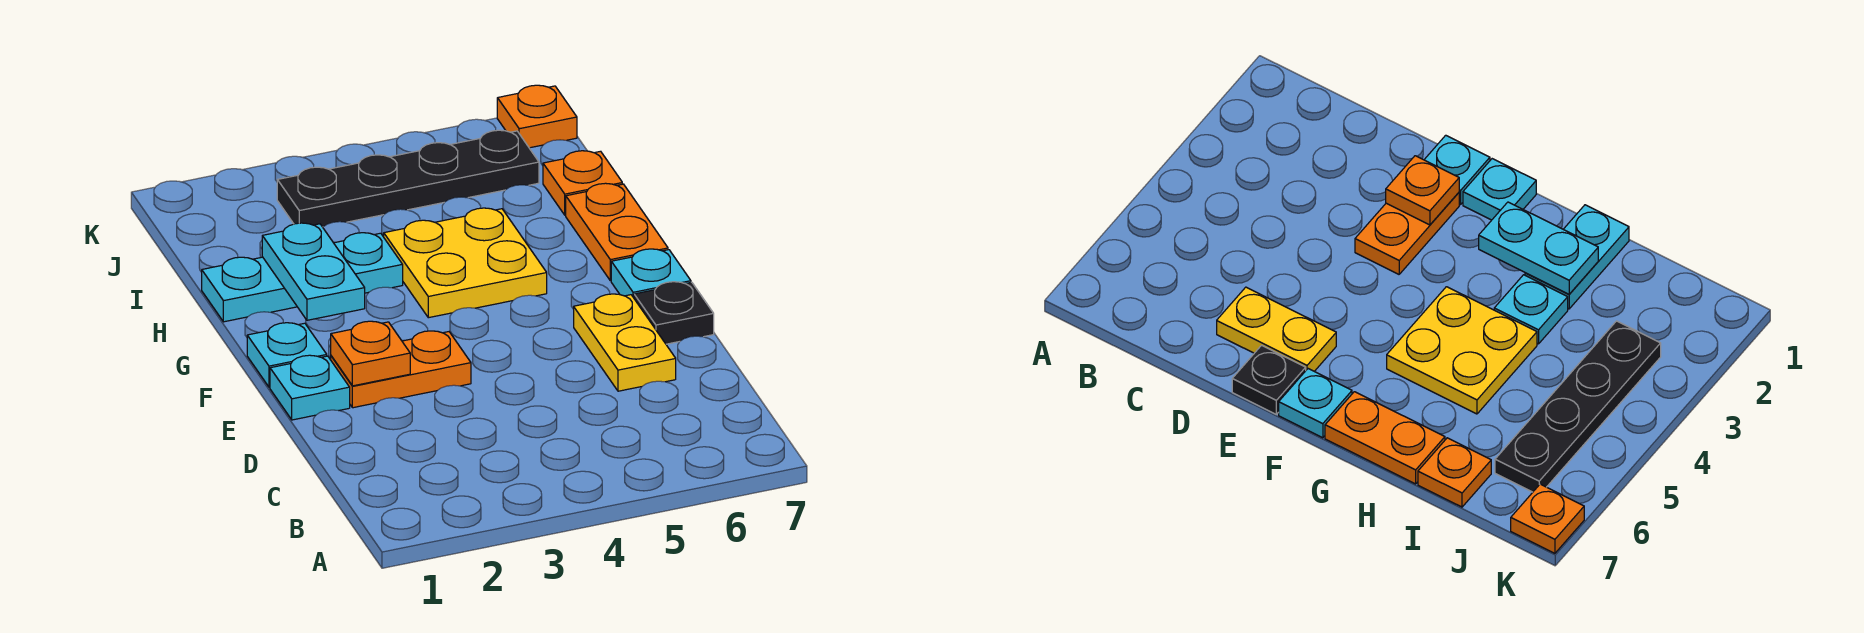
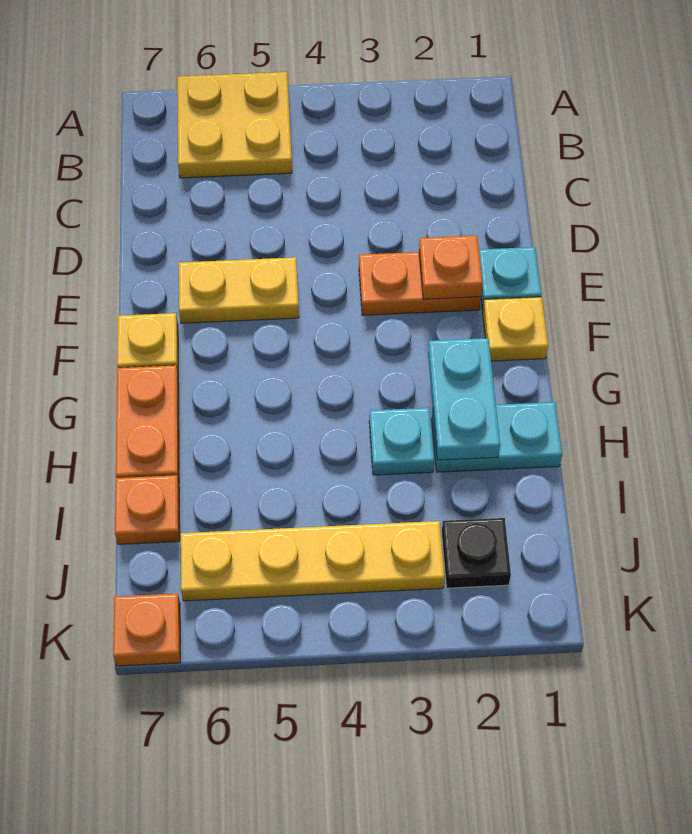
yellow 1x2 plate [574,294,676,391] -> yellow 1x2 plate turned to [179,257,299,323]
black 1x1 plate [634,282,714,344] -> black 1x1 plate moved to [442,518,511,588]
cyan 1x1 plate [247,323,327,387] -> yellow 1x1 plate [483,297,548,361]
cyan 1x1 plate [611,249,691,298] -> yellow 1x1 plate [117,313,178,372]
yellow 2x2 plate [384,208,547,318] -> yellow 2x2 plate moved to [177,72,292,178]
black 1x4 plate [277,130,539,227] -> yellow 1x4 plate [181,521,445,601]

